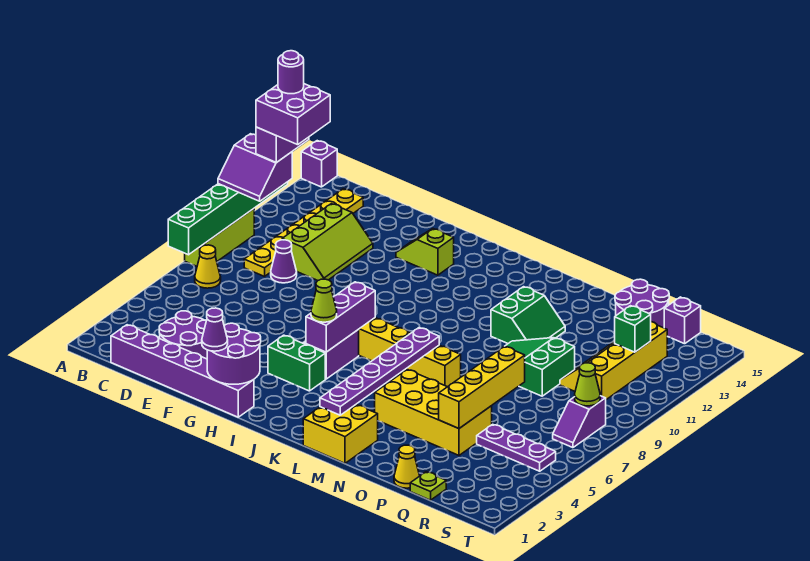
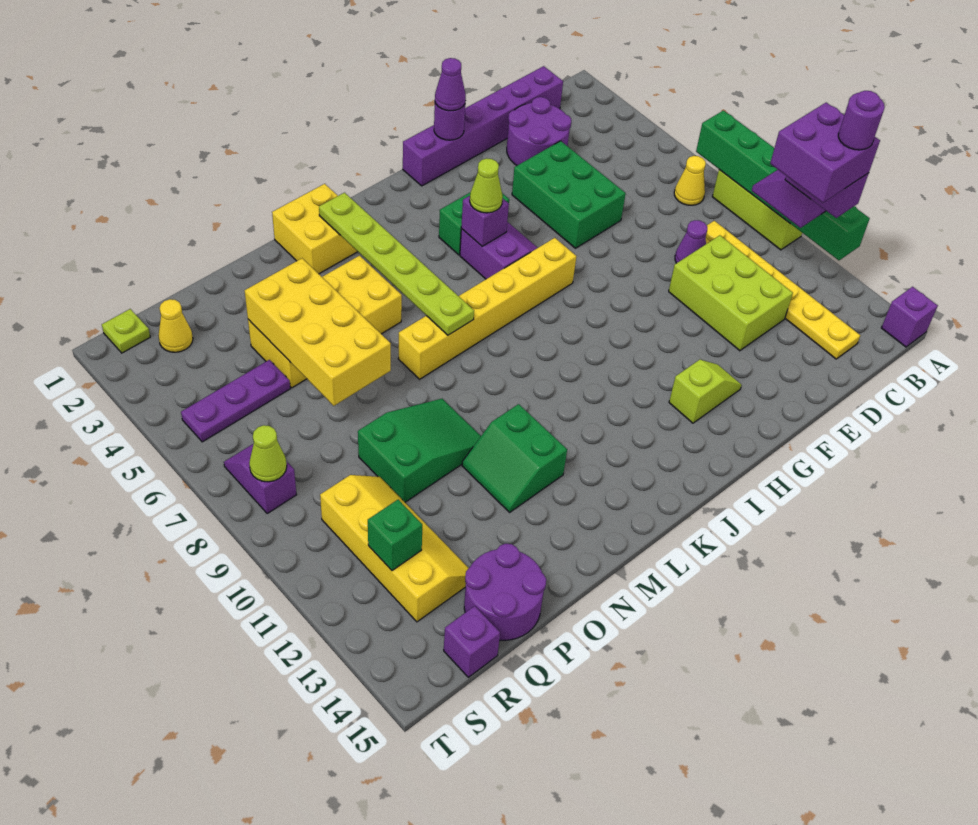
lime 2x3 slope [282,204,373,280] -> lime 2x3 brick [669,235,793,351]
none -> green 2x3 brick [512,141,626,248]
purple 2x2 round brick [207,323,261,384] -> purple 1x1 round brick [434,103,465,140]
purple 1x3 brick [306,282,375,352] -> purple 1x1 brick [461,196,509,246]
purple 1x6 plate [320,328,439,415] -> lime 1x6 plate [319,193,474,335]
yellow 1x1 cone [394,445,420,488] -> yellow 1x1 cone moved to [158,299,193,352]
yellow 1x4 brick [439,346,525,429] -> yellow 2x4 brick [245,258,391,406]
lime 1x1 plate [410,472,446,500] -> lime 1x1 plate moved to [102,309,150,353]

